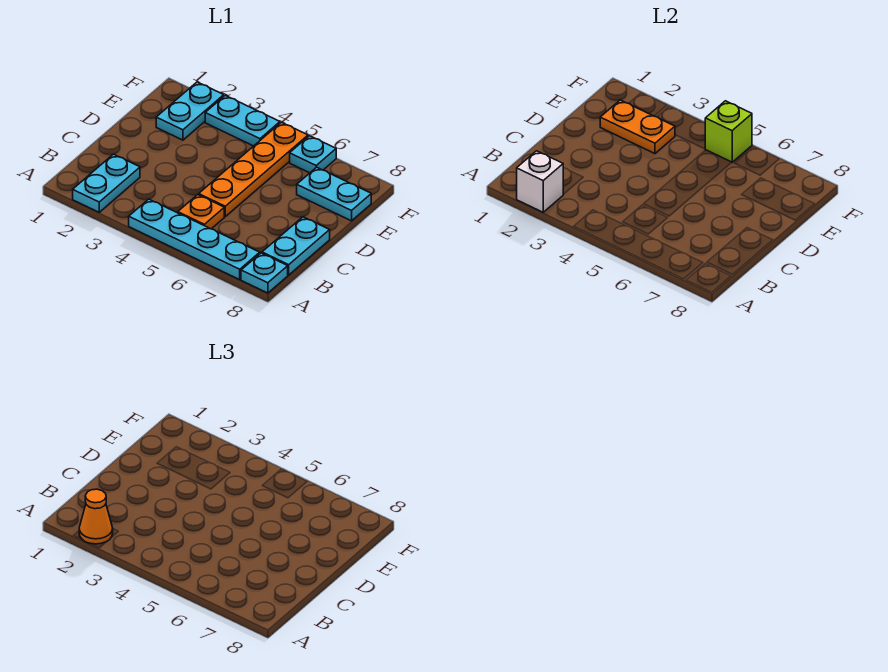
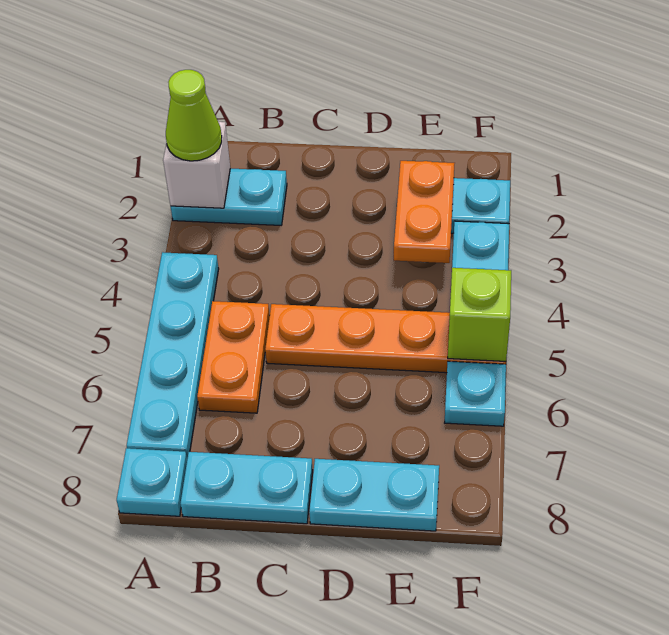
orange 1x1 cone [79,489,113,544] -> lime 1x1 cone [166,70,222,161]
orange 1x1 plate [177,195,224,229] -> orange 1x2 plate [197,301,270,413]
cyan 1x2 plate [297,167,371,221] -> cyan 1x2 plate turned to [309,459,439,531]

